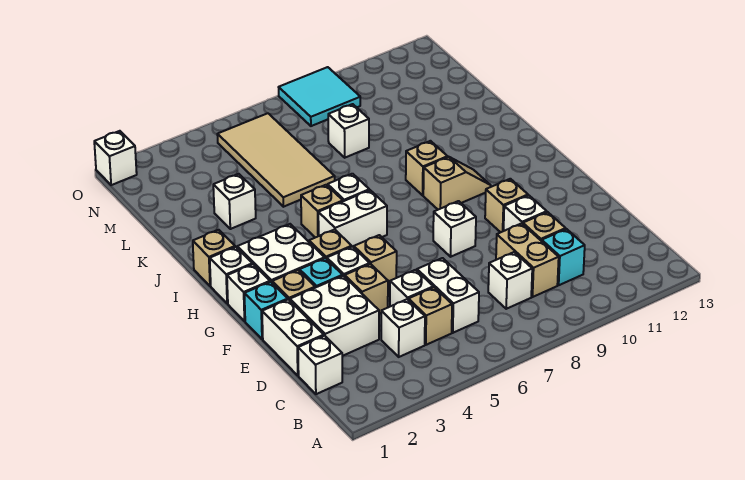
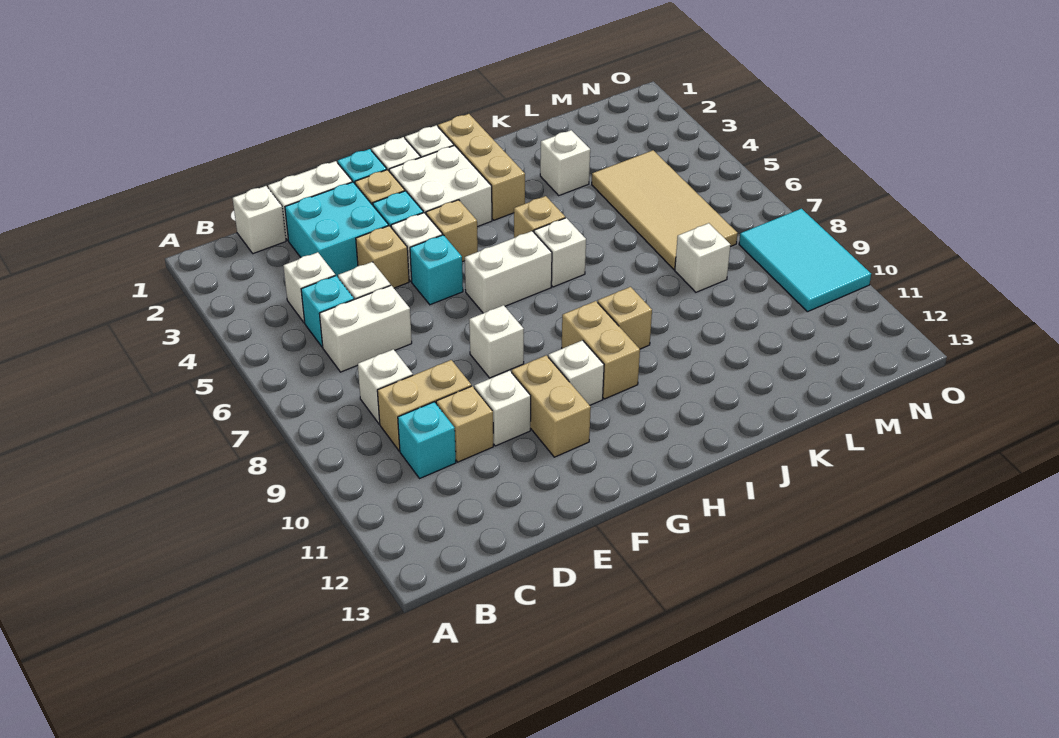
tan 1x1 brick [409,287,452,345] -> cyan 1x1 brick [301,276,354,347]
white 2x2 brick [290,276,379,356] -> cyan 2x2 brick [285,182,389,277]
tan 1x1 brick [354,235,397,284] -> cyan 1x1 brick [410,235,463,305]
tan 1x1 brick [485,179,528,232] -> tan 1x2 brick [512,355,591,457]
white 1x2 brick [318,190,387,247] -> white 1x2 brick turned to [465,231,552,313]
tan 1x2 slope [423,157,491,210] -> tan 1x2 brick [562,301,640,399]
tan 1x1 brick [193,230,235,286] -> tan 1x3 brick [438,114,525,220]
tan 2x4 tile [217,113,335,207] -> tan 2x4 tile turned to [592,150,738,269]
cyan 2x2 tile [279,67,360,126] -> cyan 2x3 tile [739,209,871,312]
white 1x1 brick [94,131,137,185] -> white 1x1 brick moved to [548,340,604,405]

